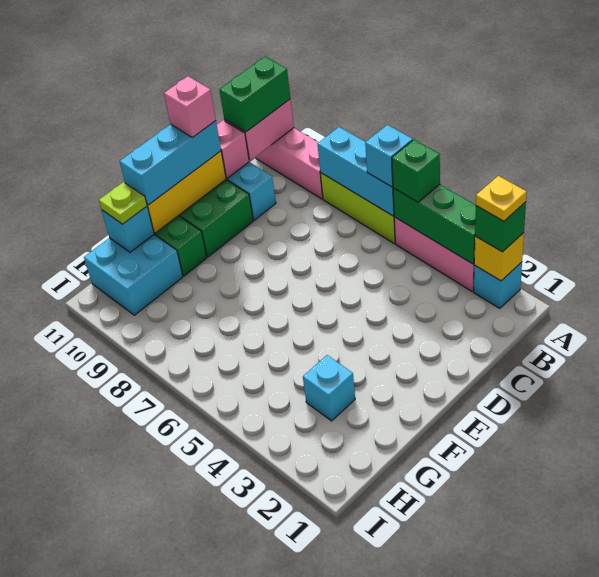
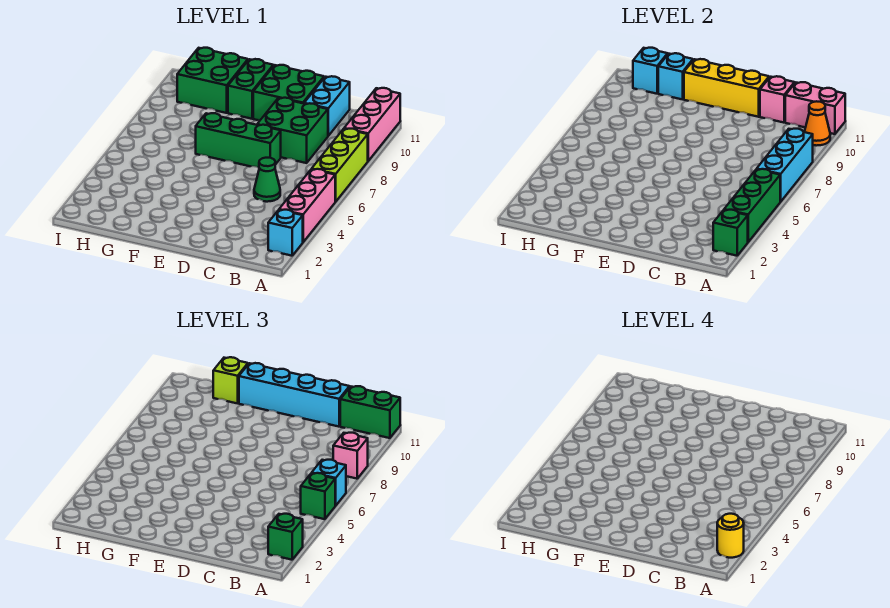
yellow 1x1 brick [474,233,524,281] -> green 1x1 brick [713,210,748,256]
yellow 1x1 plate [476,176,527,221] -> yellow 1x1 round brick [717,514,744,558]
none -> orange 1x1 cone [805,101,830,146]
none -> green 1x1 cone [254,158,280,202]
none -> green 2x2 brick [257,98,328,163]
none -> green 1x3 brick [196,113,281,168]
cyan 1x3 brick [120,121,221,205] -> cyan 1x4 brick [239,363,350,427]
pink 1x1 brick [164,76,216,138] -> pink 1x1 brick moved to [333,433,368,479]
cyan 1x1 brick [303,355,355,421] -> cyan 1x1 brick moved to [633,48,668,94]
cyan 2x2 brick [84,235,183,315] -> green 2x2 brick [177,48,248,113]
lime 1x1 plate [99,182,147,224] -> lime 1x1 brick [213,357,248,403]

